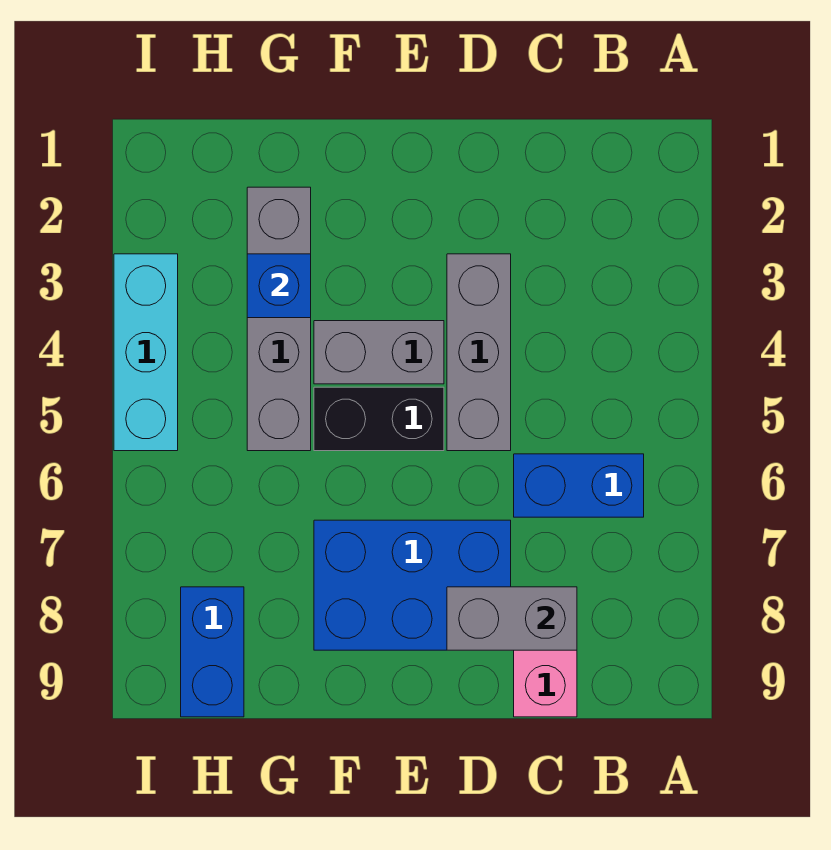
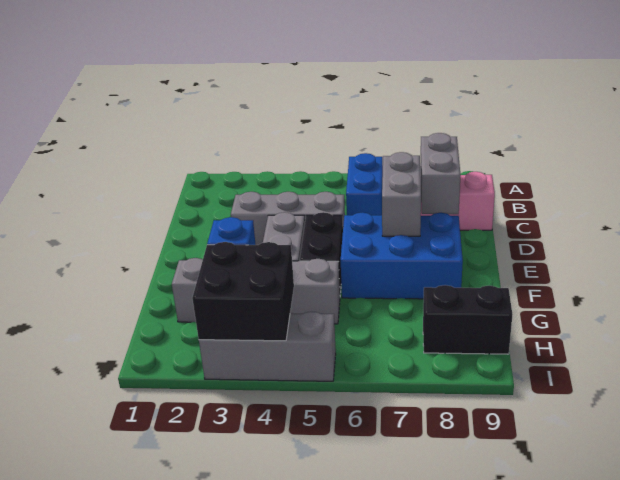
blue 2x3 brick [314,520,511,650] -> blue 2x3 brick turned to [341,212,463,299]
none -> grey 1x2 brick [382,152,421,236]
none -> black 2x2 brick [192,242,294,341]
blue 1x2 brick [181,587,244,717] -> black 1x2 brick [423,285,512,354]
cyan 1x3 brick [114,254,178,451] -> grey 1x3 brick [199,312,336,381]

